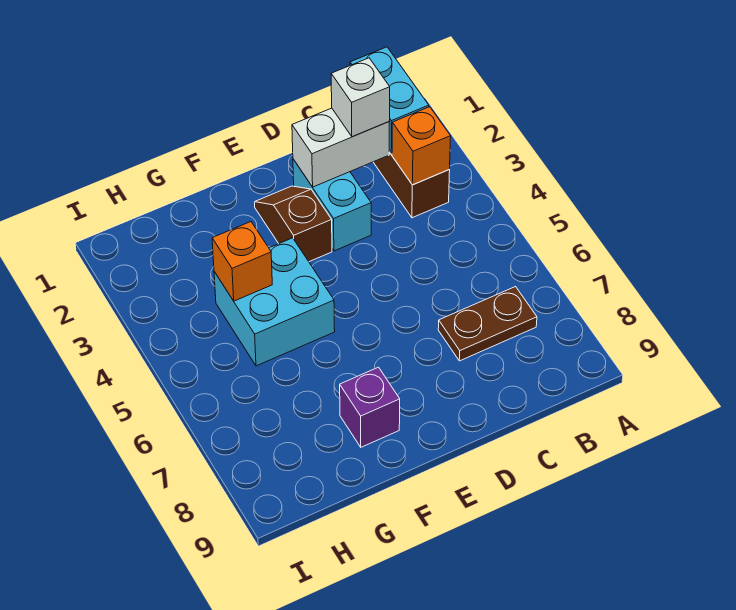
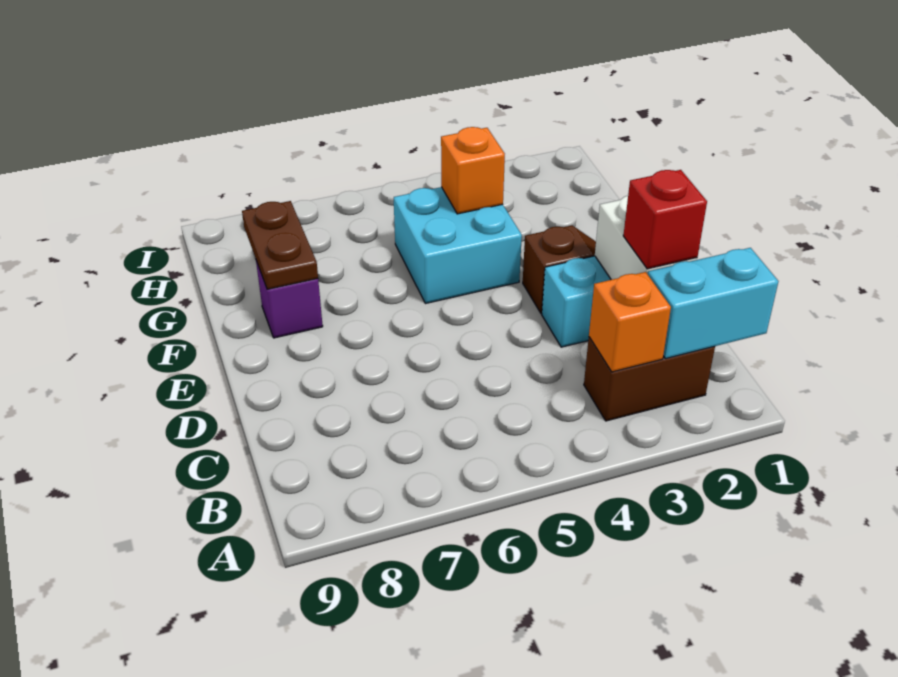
brown 1x2 plate [438,287,537,361] -> brown 1x2 plate moved to [242,201,318,289]
white 1x1 brick [331,58,390,137] -> red 1x1 brick [623,170,707,269]

